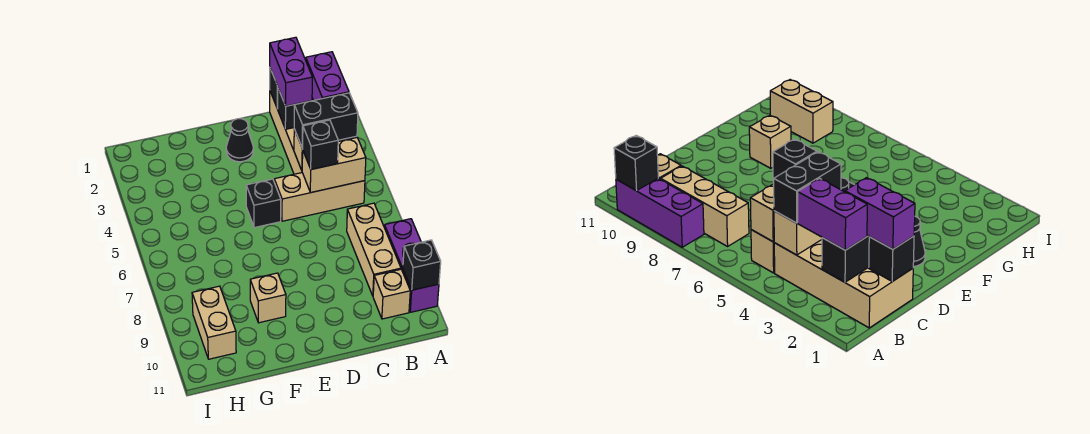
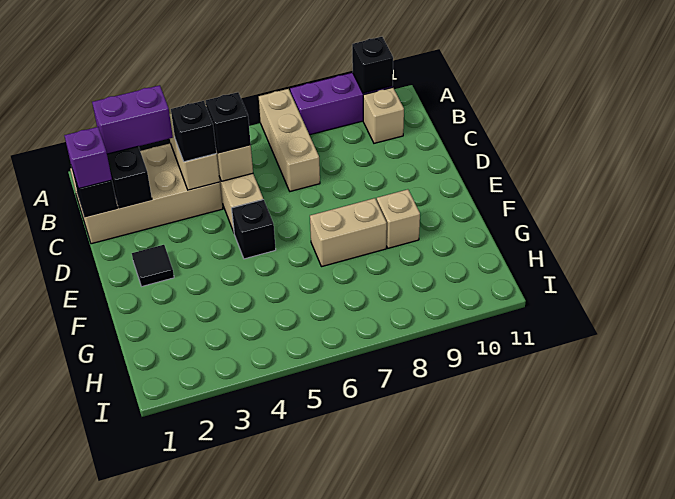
black 1x2 brick [294,93,358,148] -> black 1x1 brick [171,101,216,162]
tan 1x3 brick [347,203,401,295] -> tan 1x3 brick turned to [259,89,320,191]
purple 1x2 brick [270,37,312,106] -> purple 1x1 brick [64,127,112,189]
black 1x1 cone [226,119,253,162] -> black 1x1 tile [132,245,174,286]
tan 1x2 brick [192,286,236,359] -> tan 1x2 brick moved to [310,198,387,267]

